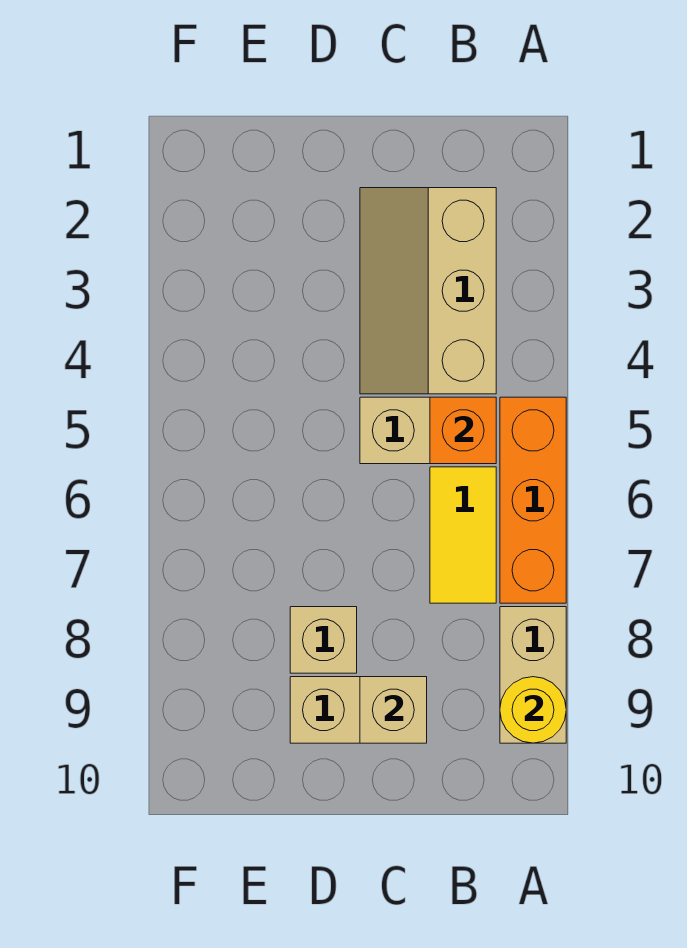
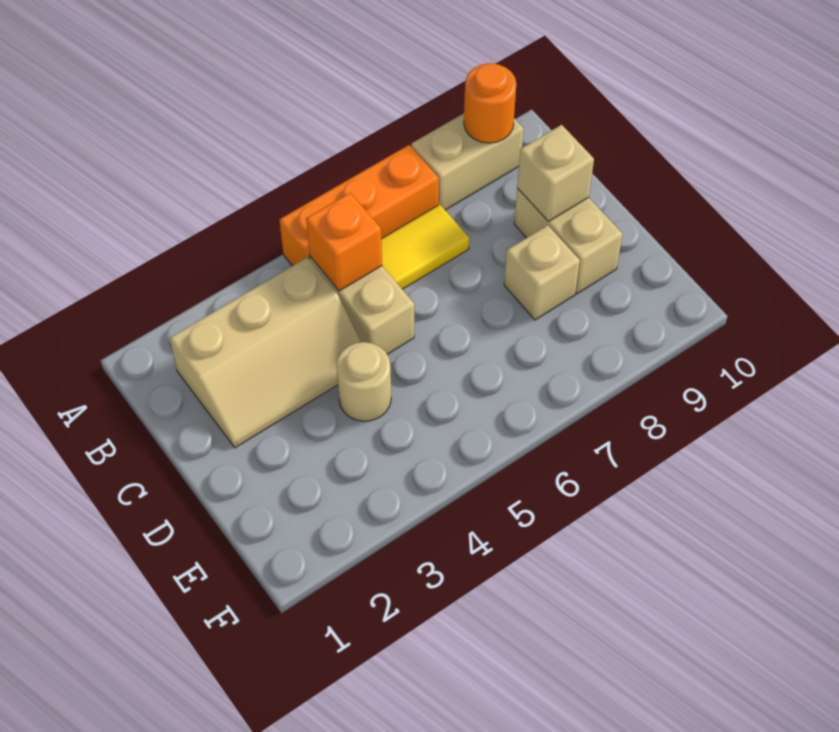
yellow 1x1 round brick [500,677,566,743] -> orange 1x1 round brick [464,63,516,143]
none -> tan 1x1 round brick [336,342,391,421]

